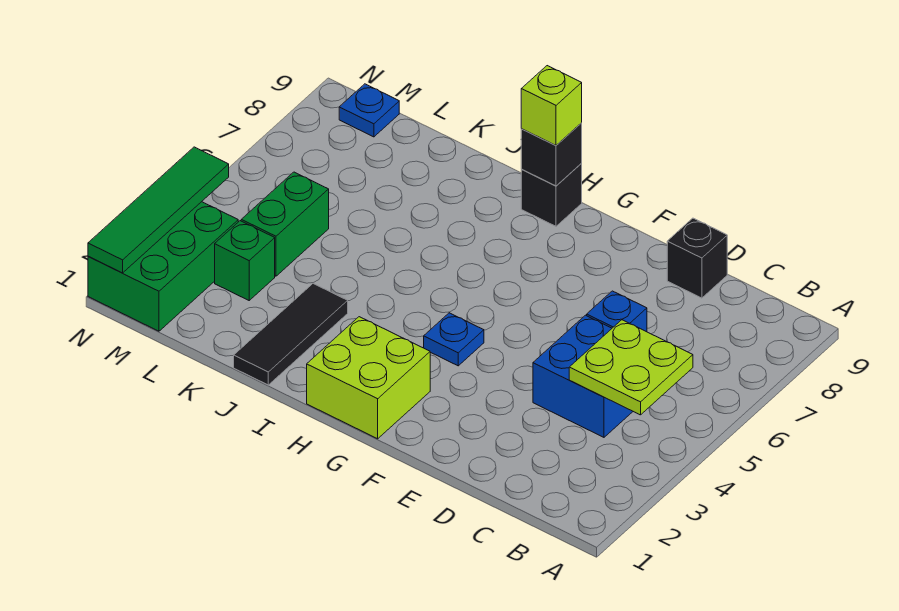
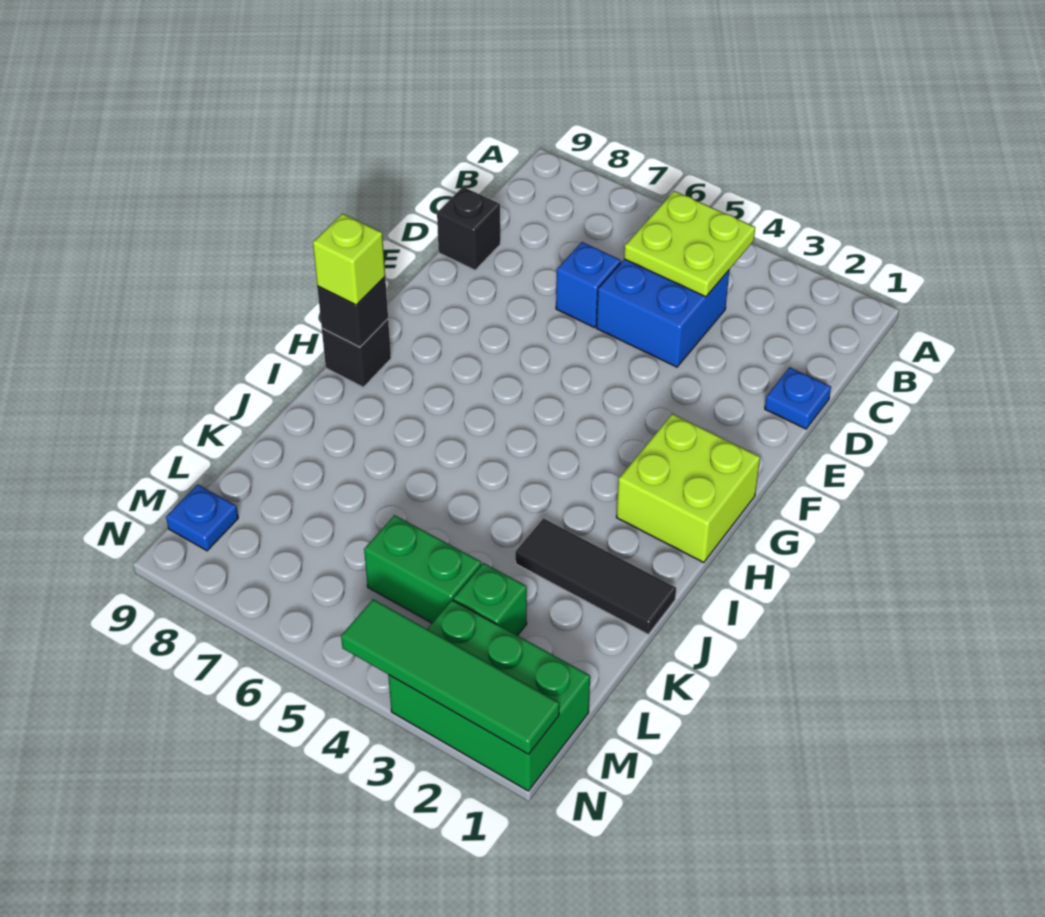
blue 1x1 plate [424,313,484,366] -> blue 1x1 plate moved to [765,367,831,429]

